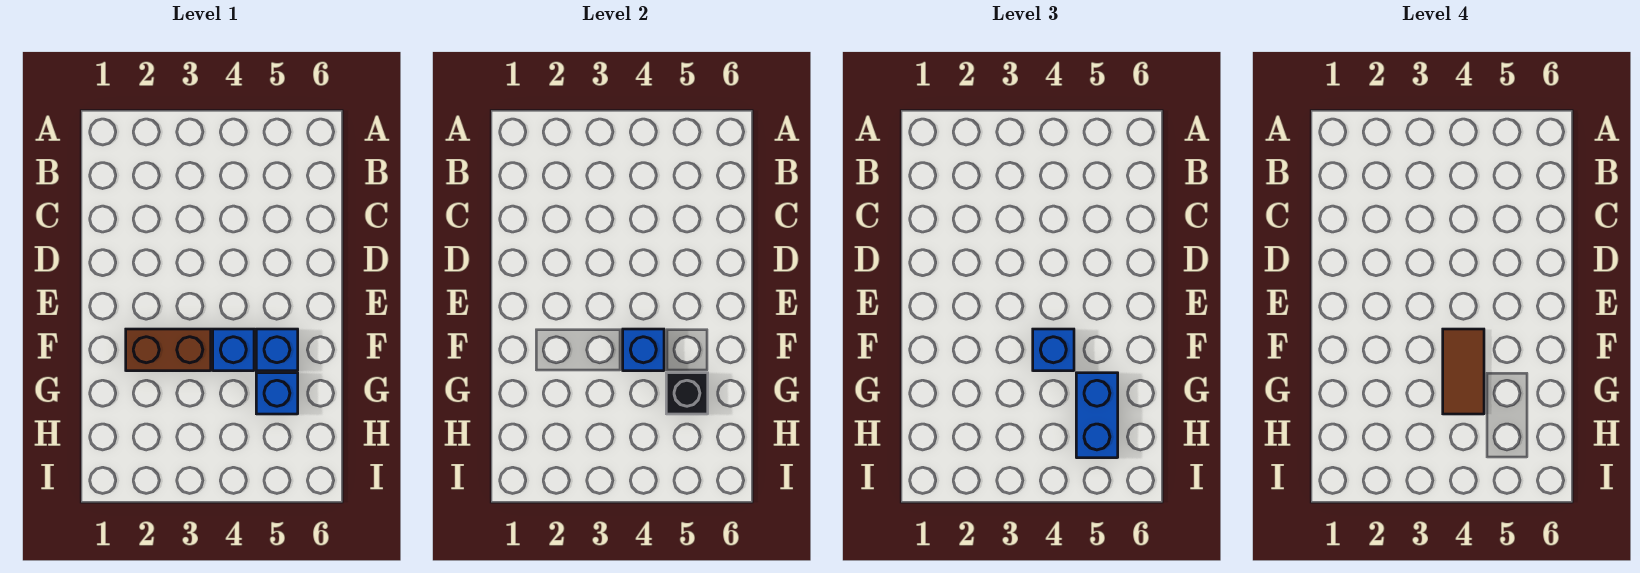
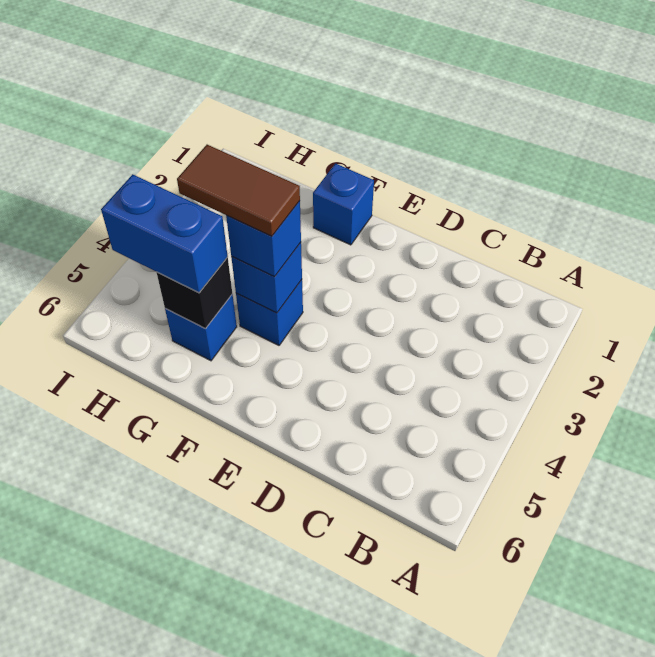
brown 1x2 brick [126,329,211,371] -> none
blue 1x1 brick [256,329,298,371] -> blue 1x1 brick moved to [313,164,374,245]

